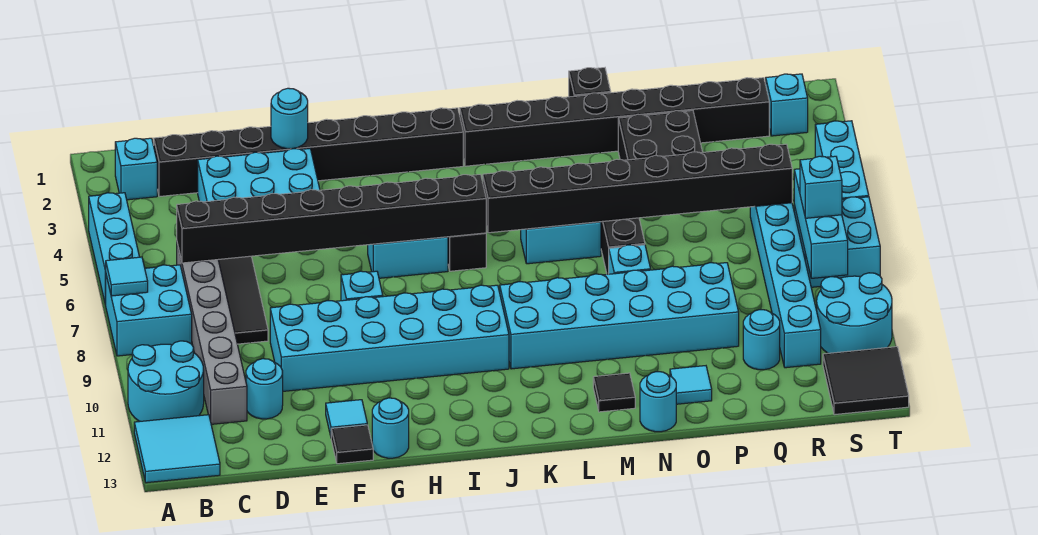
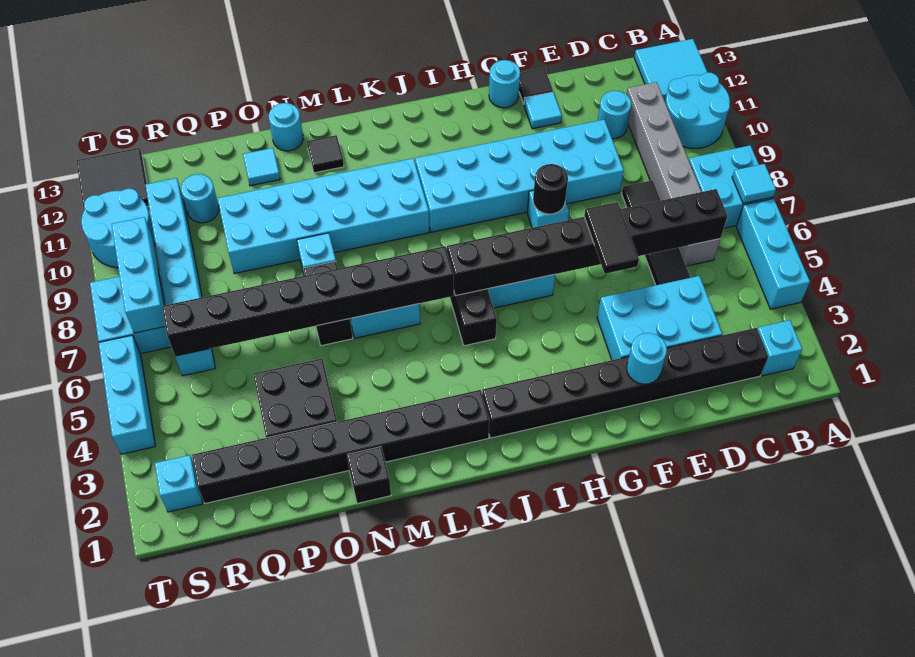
none -> black 1x2 tile [584,202,639,274]
none -> black 1x1 round brick [533,164,568,214]
cyan 1x1 brick [800,156,842,218] -> none

